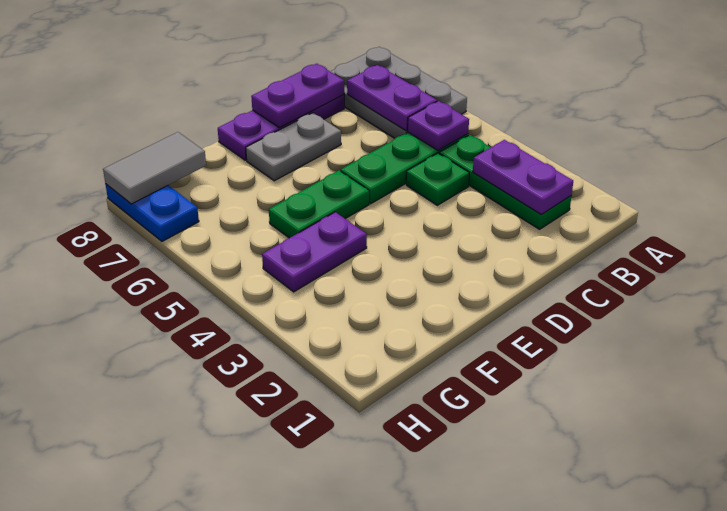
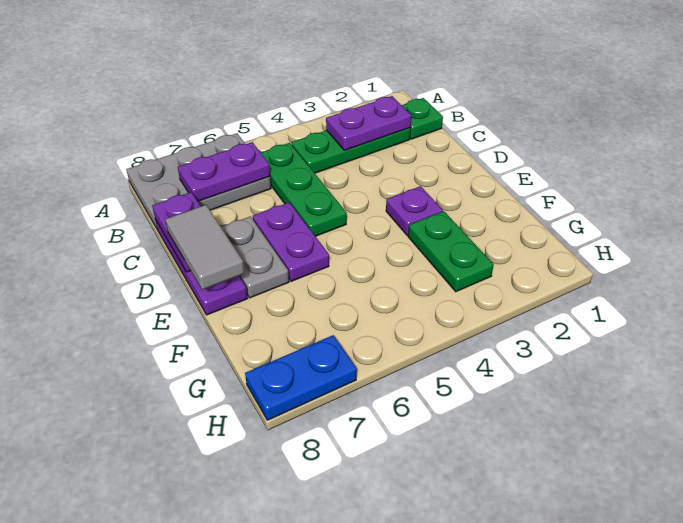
purple 1x1 plate [408,101,469,151] -> purple 1x1 plate moved to [386,186,443,235]
green 1x1 plate [406,153,469,205] -> green 1x1 plate moved to [402,98,443,139]
green 1x2 plate [269,171,369,238] -> green 1x2 plate moved to [408,211,494,292]
purple 1x2 plate [262,212,367,292] -> purple 1x2 plate moved to [253,202,329,281]
grey 1x2 tile [103,132,206,204] -> grey 1x2 tile moved to [165,205,244,290]

